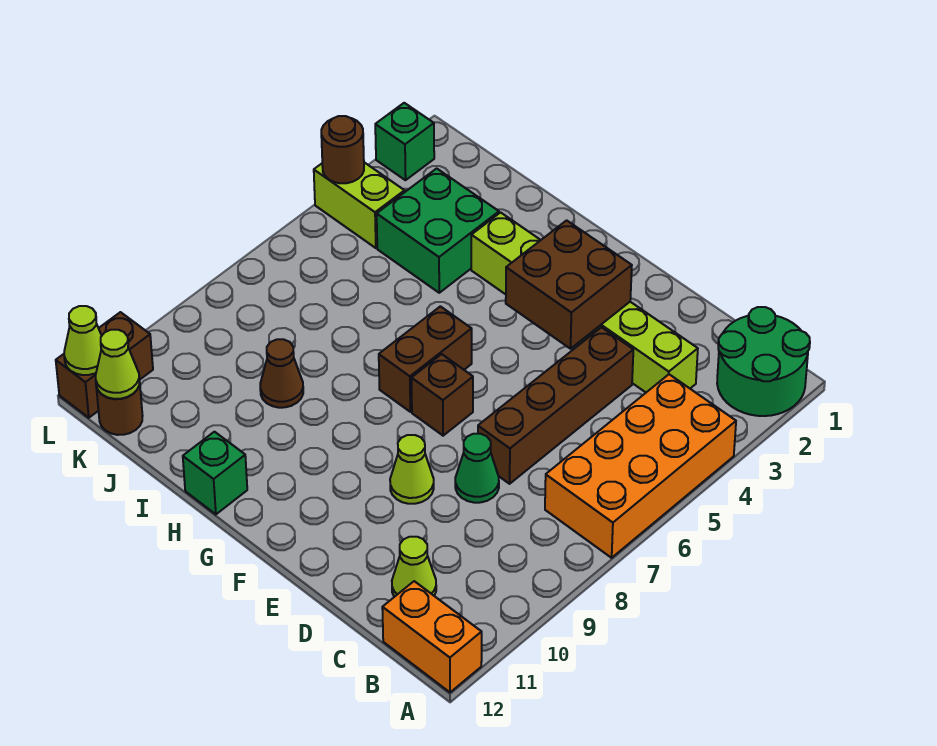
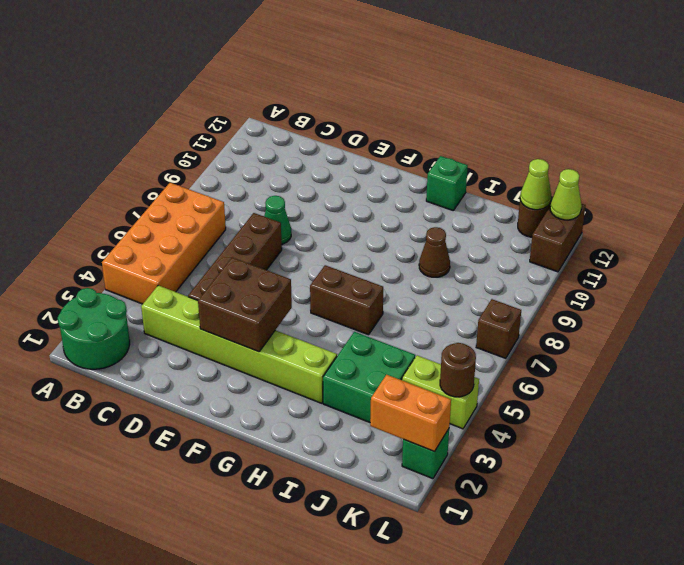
orange 1x2 brick [382,581,482,692] -> orange 1x2 brick moved to [370,375,451,452]
lime 1x1 cone [392,537,436,597] -> none
lime 1x1 cone [390,435,434,504] -> none
brown 1x1 brick [411,354,473,436] -> brown 1x1 brick moved to [476,299,521,358]
brown 1x2 brick [379,306,472,412] -> brown 1x2 brick turned to [310,265,383,335]

